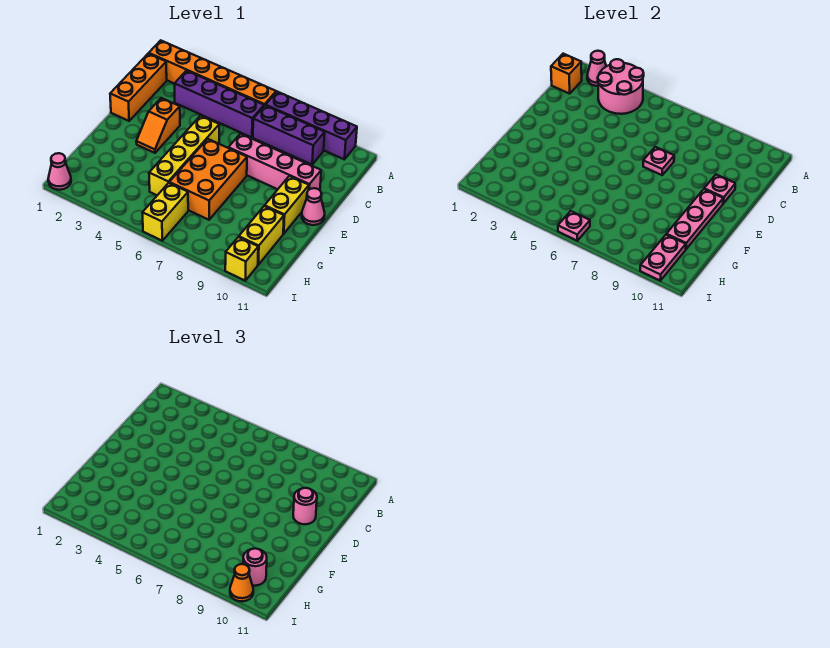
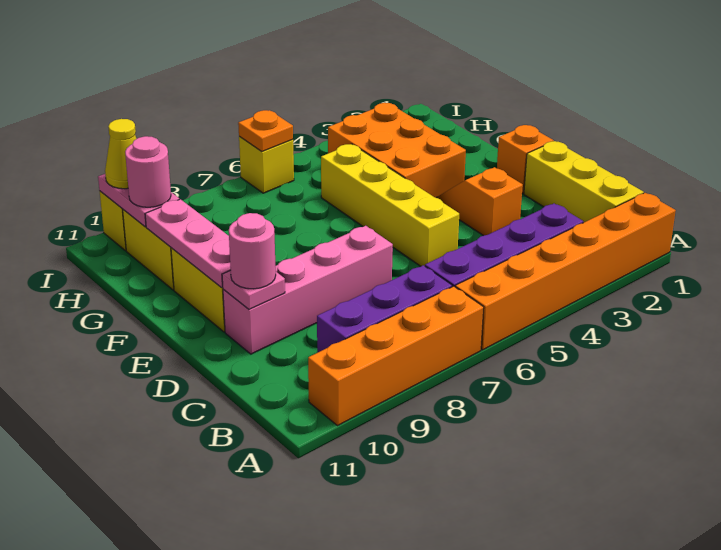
pink 1x1 cone [587,51,606,86] -> none
pink 2x2 round brick [598,59,644,114] -> none
purple 1x4 brick [266,92,357,159] -> orange 1x4 brick [308,286,484,426]
orange 1x3 brick [110,53,167,121] -> yellow 1x3 brick [524,141,644,223]
orange 1x1 brick [551,54,582,94] -> orange 1x1 brick moved to [497,125,554,194]
pink 1x1 plate [643,147,674,175] -> none
orange 2x3 brick [169,139,247,220] -> orange 2x3 brick moved to [328,103,466,198]
pink 1x1 cone [302,188,325,225] -> none
yellow 1x2 brick [142,183,188,241] -> yellow 1x1 brick [239,136,294,193]
pink 1x1 cone [48,153,71,190] -> none
pink 1x1 plate [558,211,590,241] -> orange 1x1 plate [238,110,293,151]
orange 1x1 cone [230,564,253,601] -> yellow 1x1 cone [105,119,136,189]

